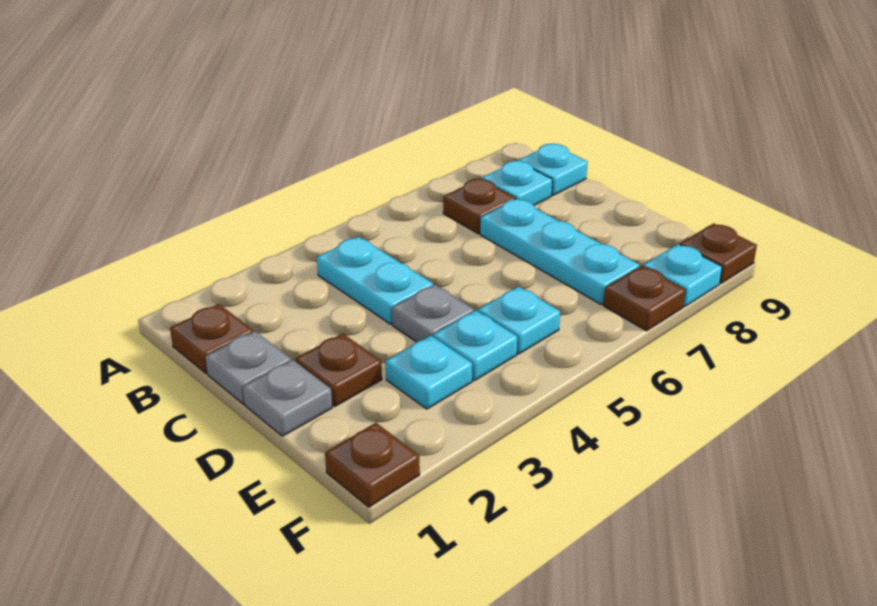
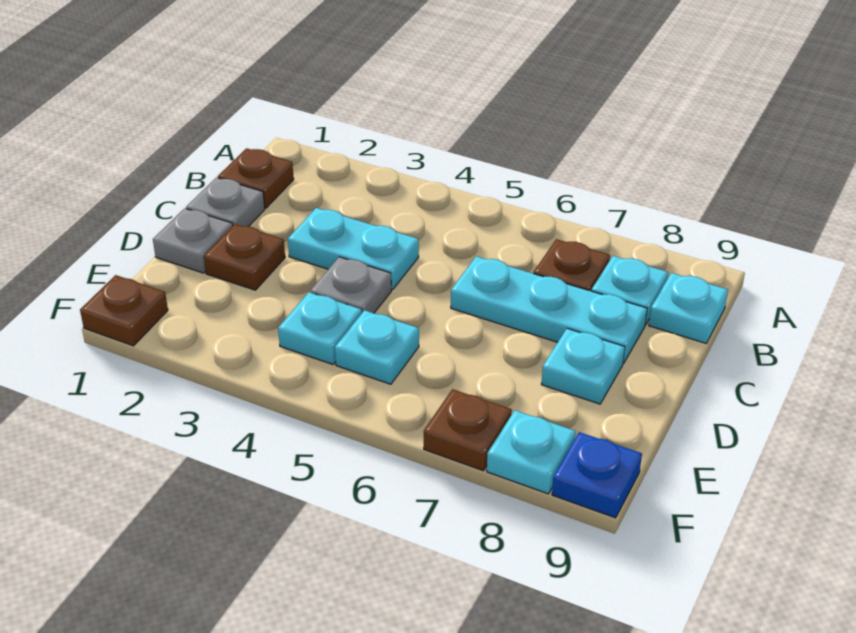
cyan 1x2 plate [317,237,433,324] -> cyan 1x2 plate turned to [288,208,419,290]
cyan 1x3 plate [480,199,640,305] -> cyan 1x3 plate turned to [451,256,647,363]
cyan 1x1 plate [386,336,472,409] -> cyan 1x1 plate moved to [541,329,625,404]
brown 1x1 plate [680,223,757,284] -> blue 1x1 plate [552,432,642,518]

